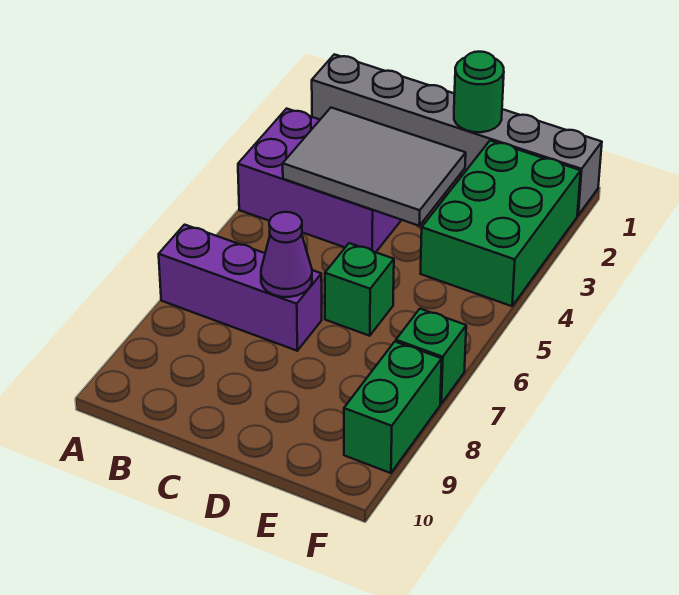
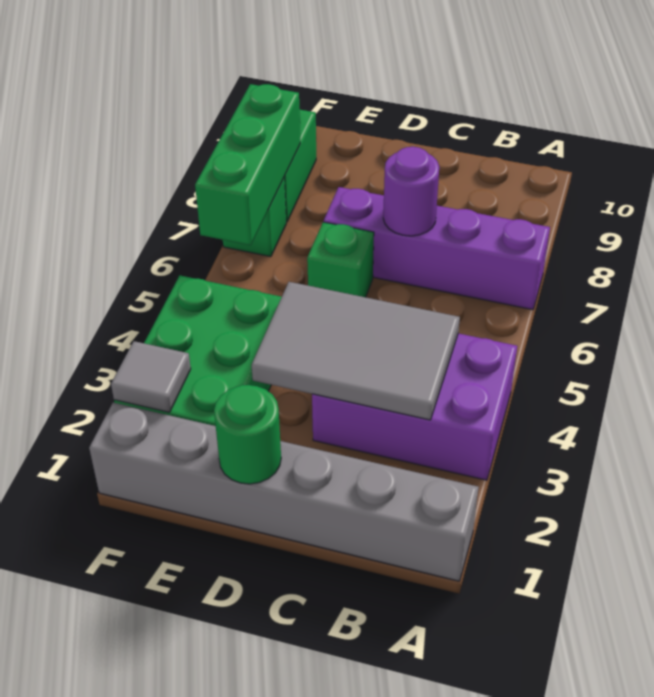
purple 1x3 brick [159,225,322,351] -> purple 1x4 brick [324,187,550,310]
purple 1x1 cone [261,212,312,297] -> purple 1x1 round brick [383,147,439,236]
none -> grey 1x1 tile [111,341,191,412]
none -> green 1x3 brick [195,84,300,245]

